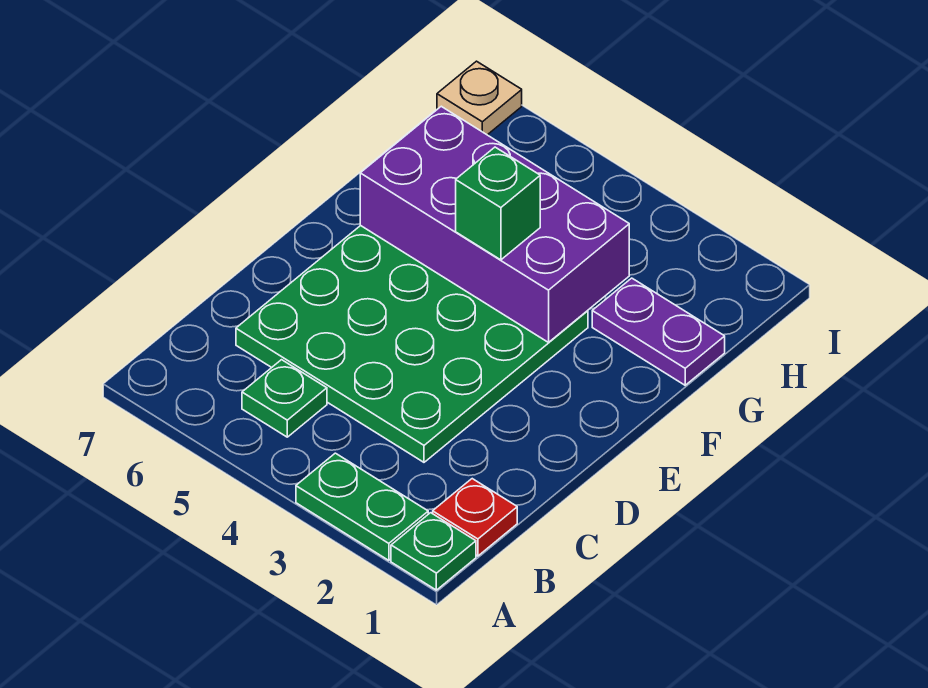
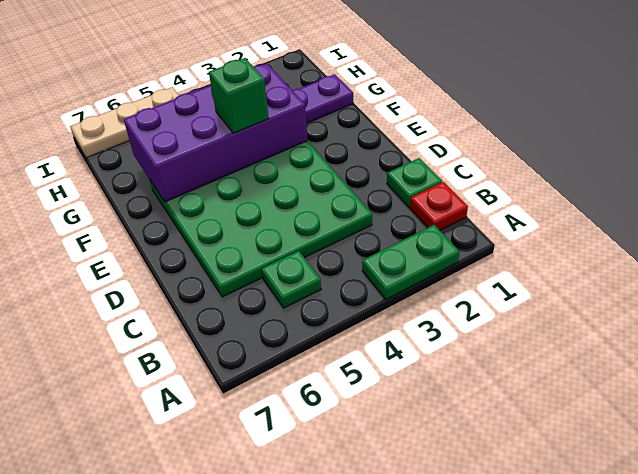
green 1x1 plate [391,513,476,590] -> green 1x1 plate moved to [387,158,442,207]
tan 1x1 plate [437,61,522,135] -> tan 1x3 plate [70,87,179,158]

